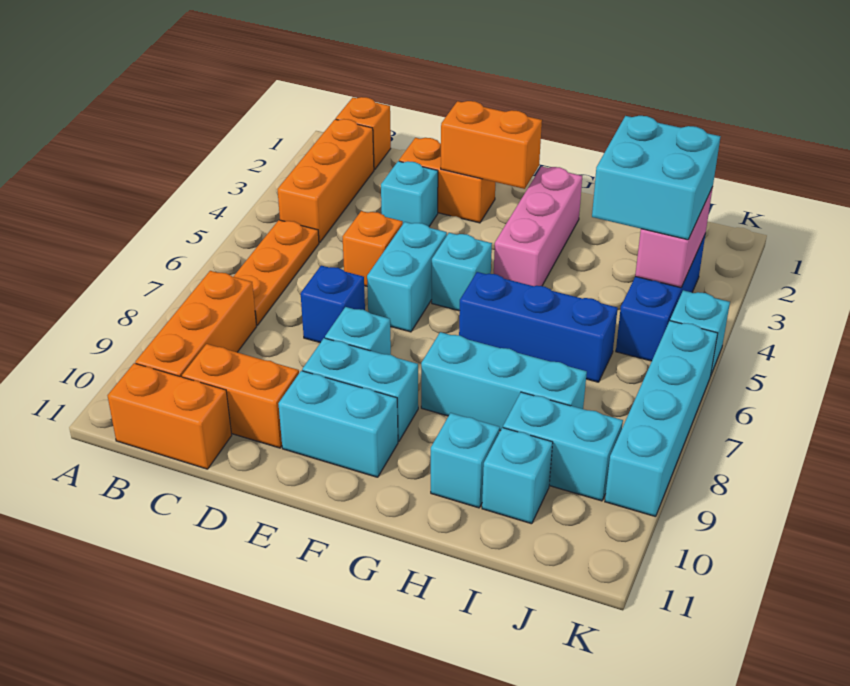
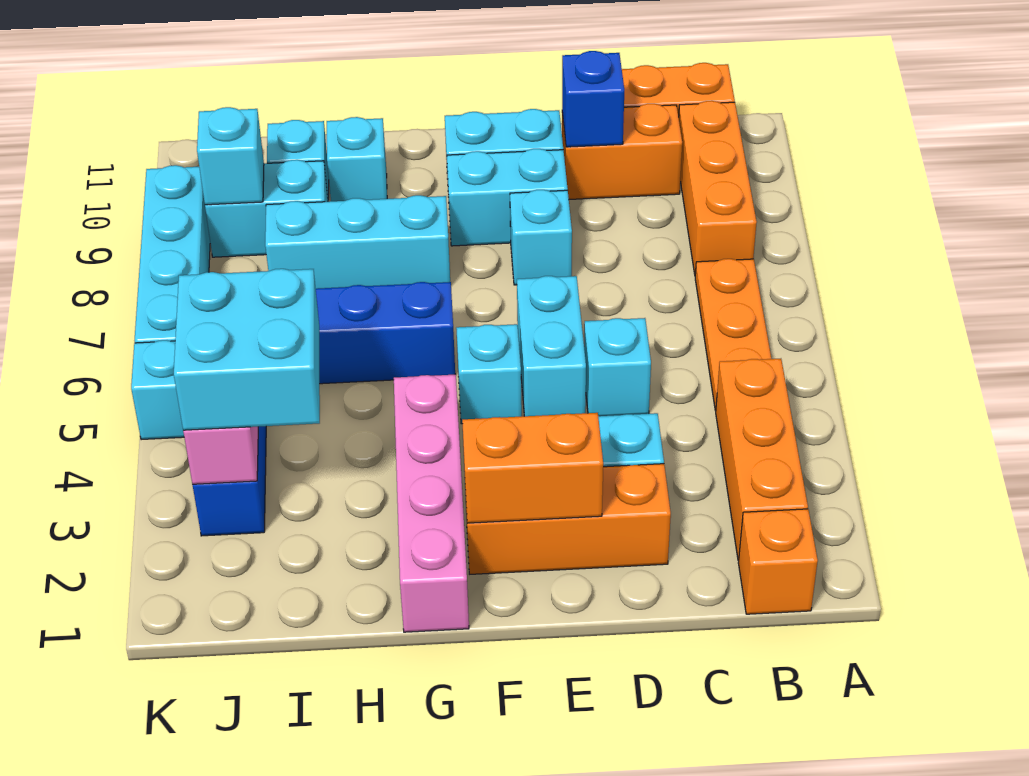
orange 1x2 brick [399,138,495,223] -> orange 1x3 brick [465,464,671,574]
orange 1x1 brick [342,211,403,286] -> cyan 1x1 brick [584,318,651,416]
blue 1x1 brick [301,266,365,343] -> blue 1x1 brick moved to [562,51,624,147]
pink 1x3 brick [494,166,582,286] -> pink 1x4 brick [394,374,469,632]
none -> cyan 1x1 brick [197,107,264,205]

